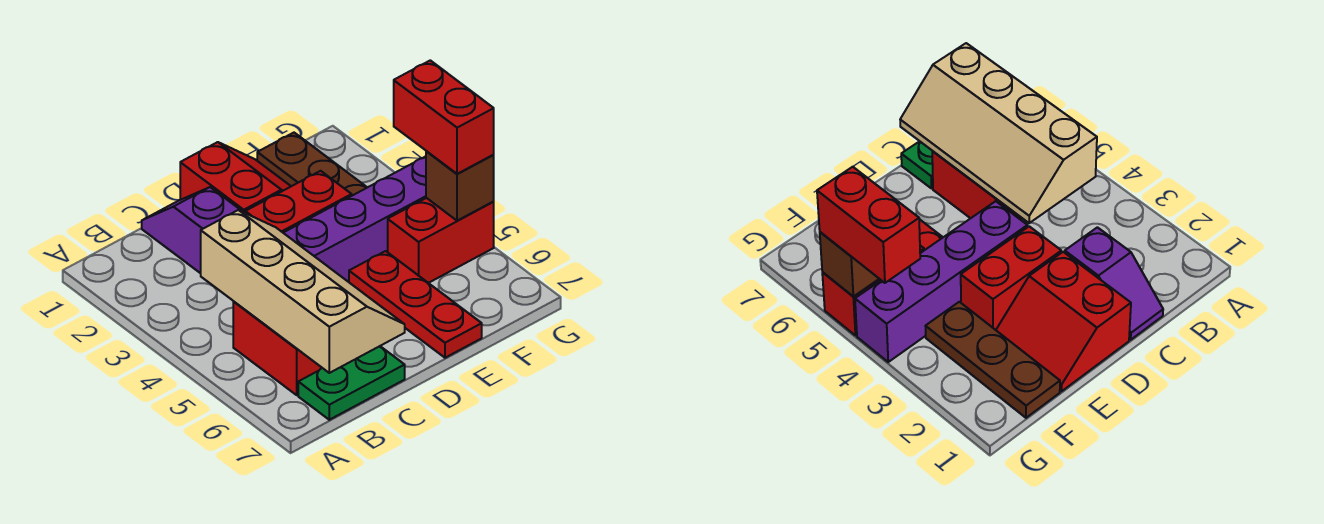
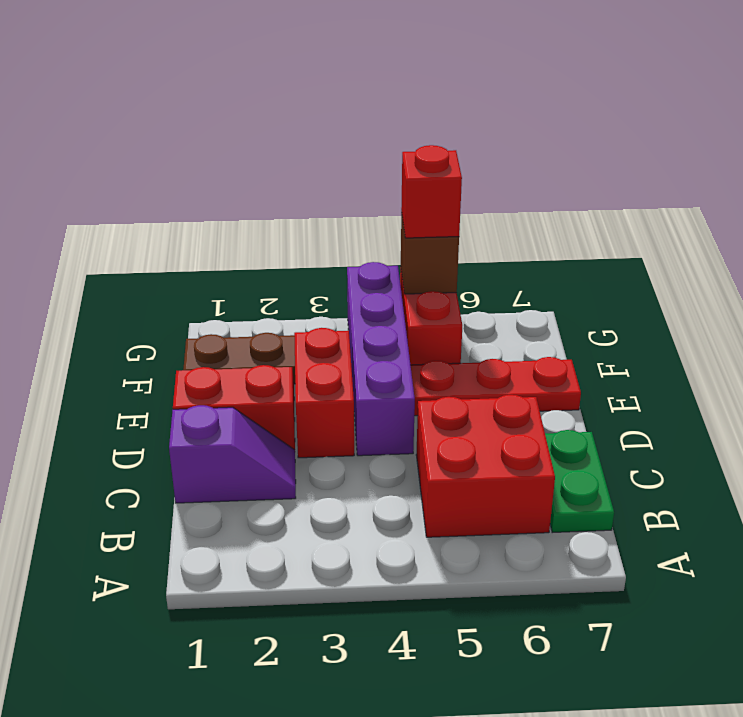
tan 2x4 slope [201,210,405,373] -> none
purple 1x2 slope [142,187,241,273] -> purple 1x2 slope turned to [169,405,296,503]
red 1x2 brick [394,60,494,174] -> red 1x1 brick [401,145,462,238]

